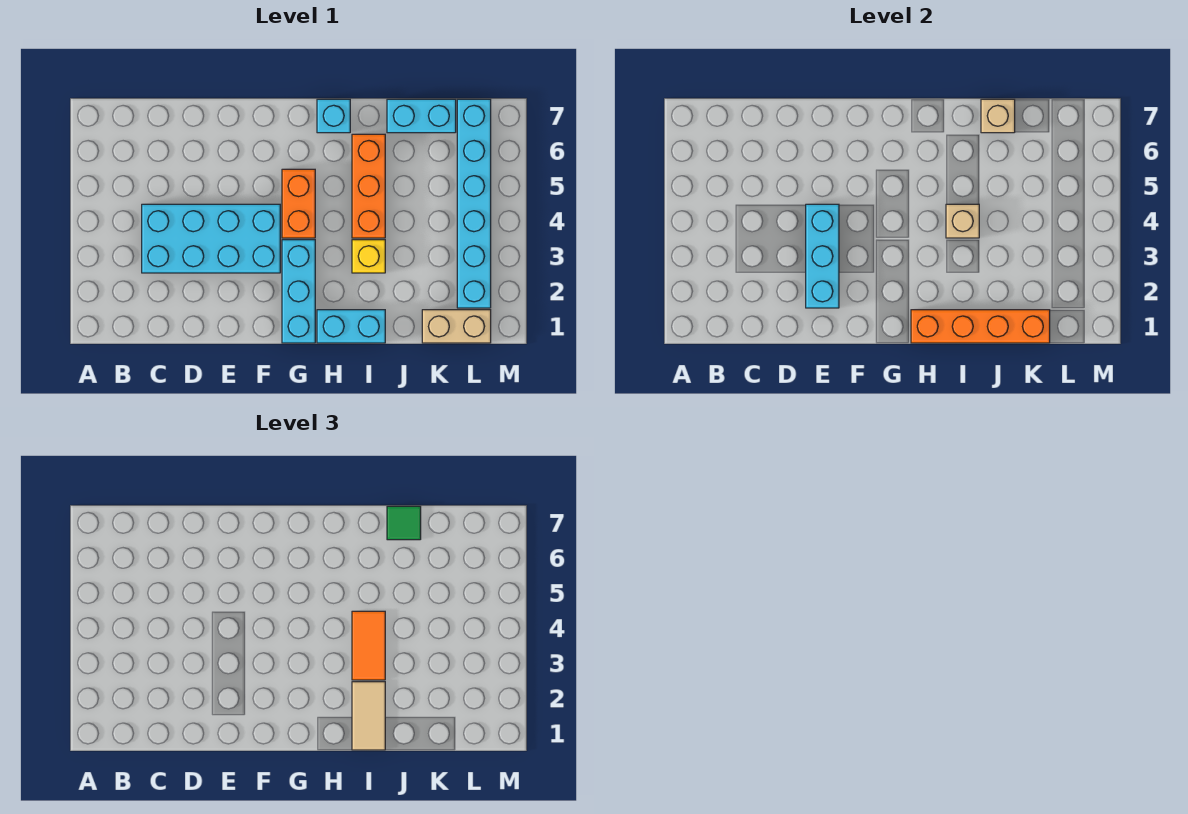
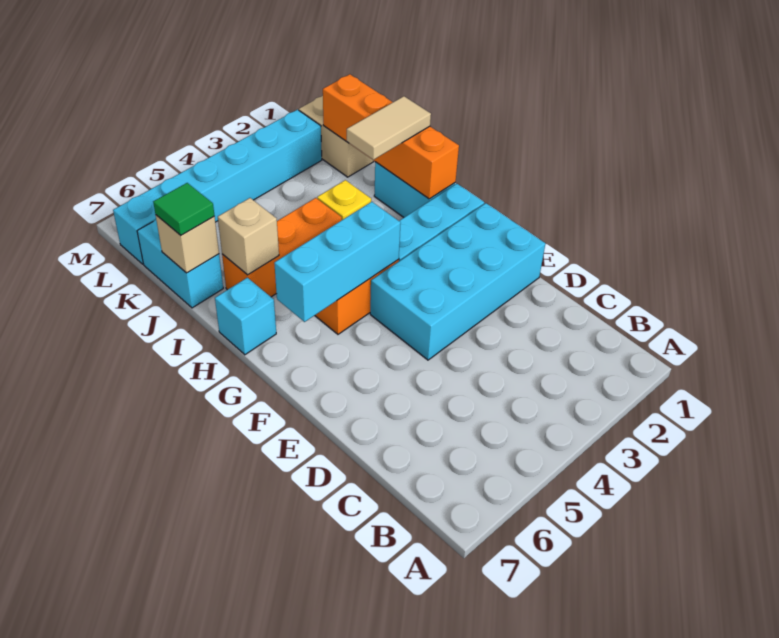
cyan 2x4 brick [142,204,280,273] -> cyan 2x4 brick turned to [370,203,545,360]
cyan 1x3 brick [806,204,839,308] -> cyan 1x3 brick moved to [274,202,401,322]
orange 1x2 tile [352,611,385,680] -> none
tan 1x1 brick [946,204,979,238] -> tan 1x1 brick moved to [218,198,279,275]

